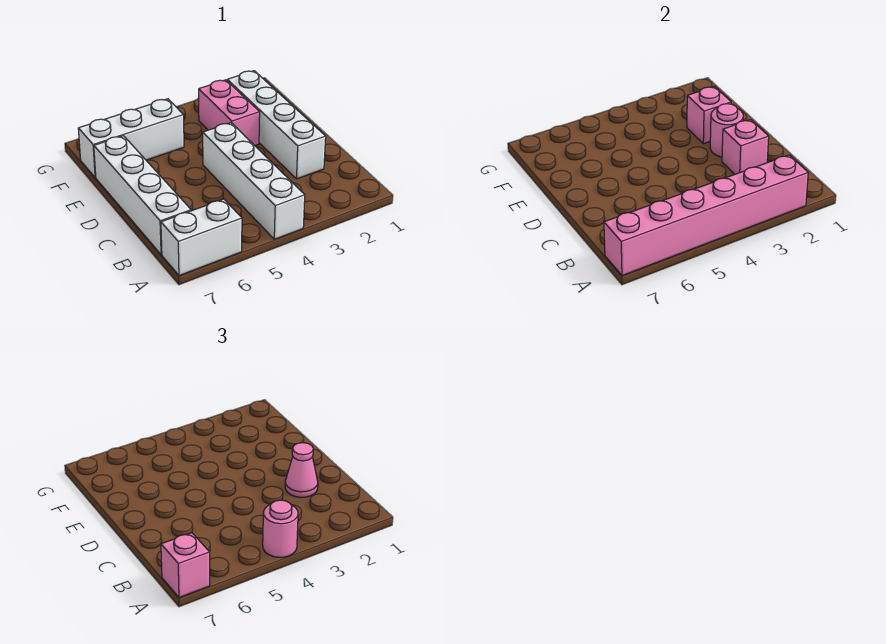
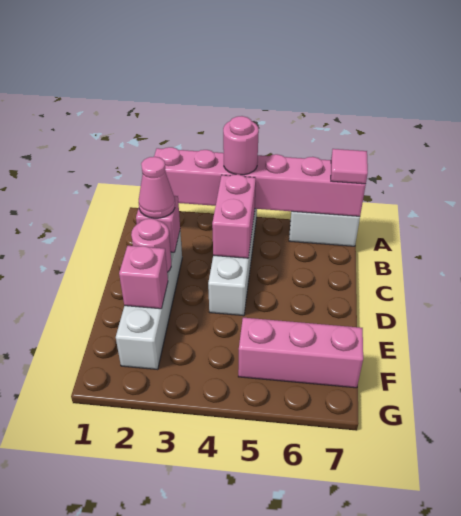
pink 1x1 brick [161,533,210,598] -> pink 1x1 tile [331,149,368,184]
white 1x4 brick [94,136,191,255] -> none
pink 1x2 brick [199,80,260,146] -> pink 1x2 brick moved to [212,174,256,258]
white 1x3 brick [78,99,184,178] -> pink 1x3 brick [238,318,363,388]

